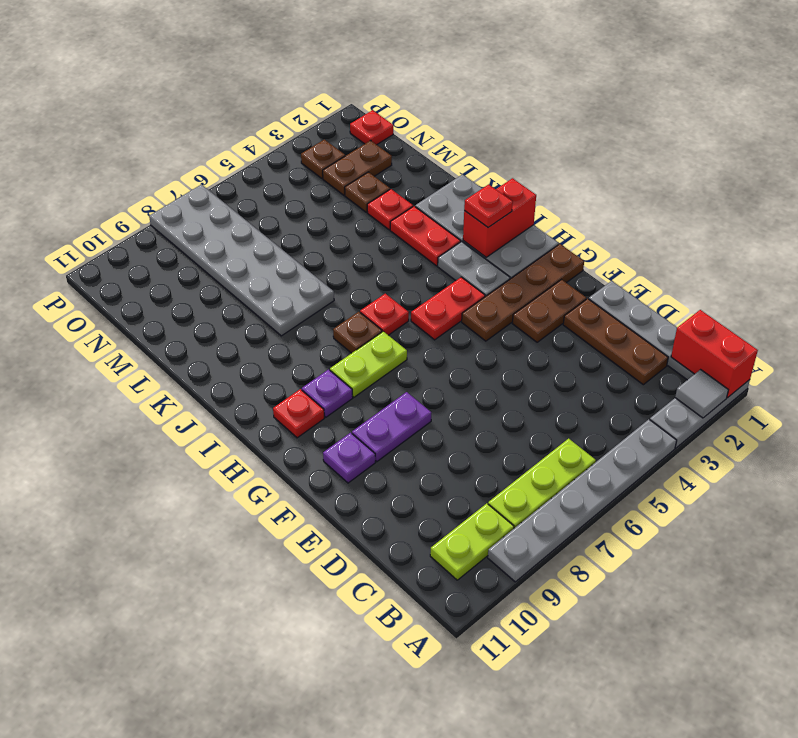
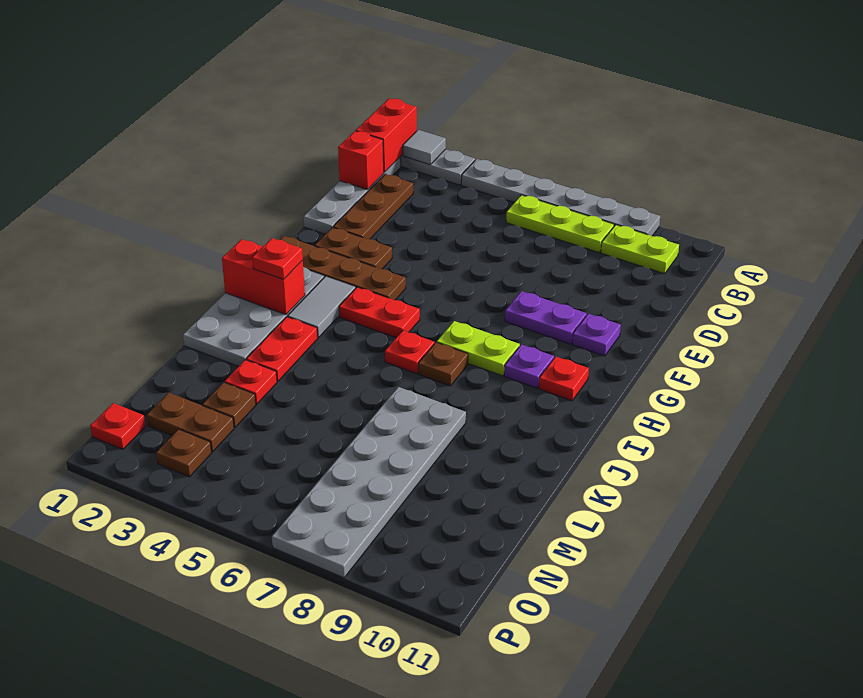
none -> red 1x1 brick [338,131,384,190]
grey 1x2 plate [438,242,510,297] -> grey 1x2 tile [288,276,356,338]

